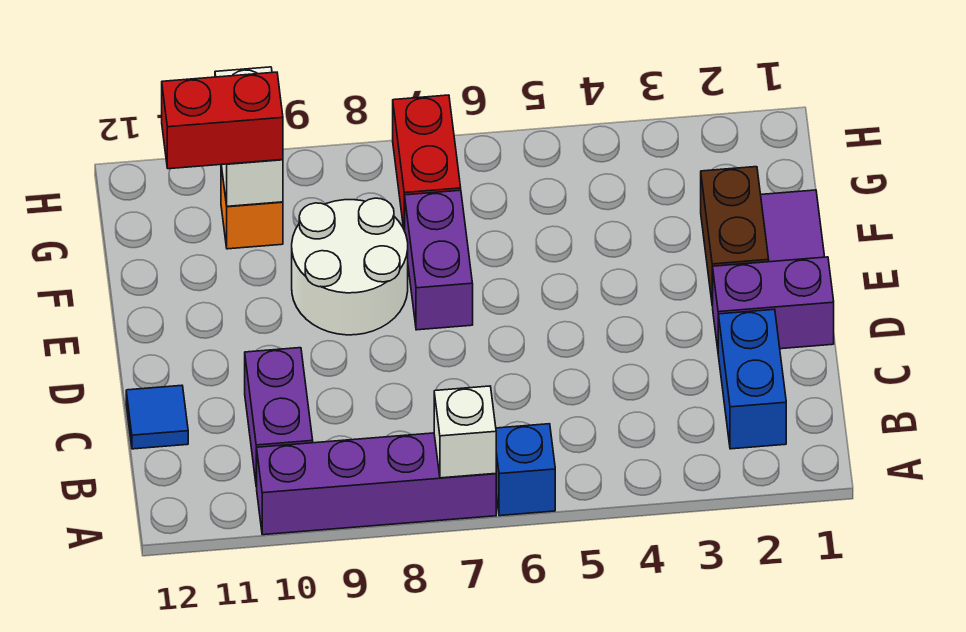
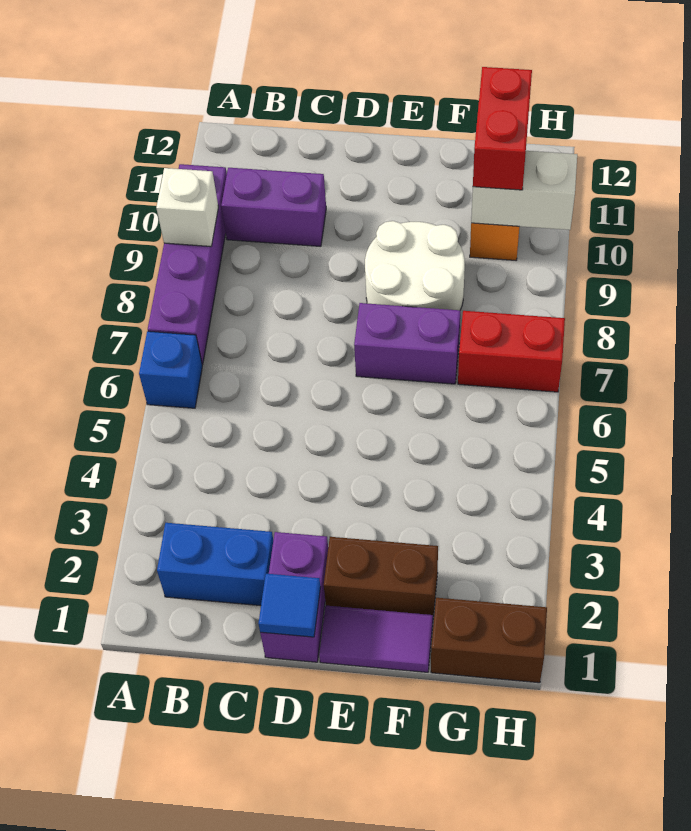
white 1x1 brick [434,386,496,478] -> white 1x1 brick moved to [156,168,218,247]
blue 1x1 tile [126,385,188,449] -> blue 1x1 tile moved to [258,574,321,637]
none -> brown 1x2 brick [431,598,547,683]

